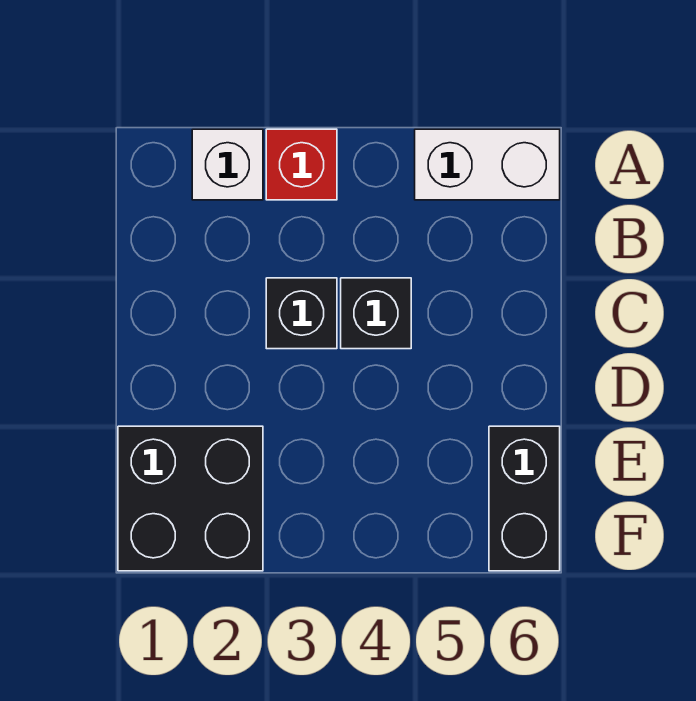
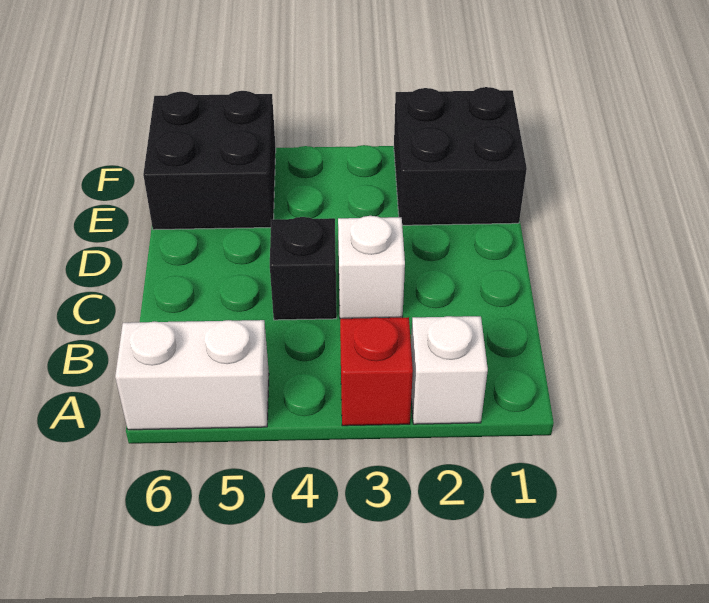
black 1x1 brick [266,278,337,349] -> white 1x1 brick [338,216,405,319]
black 1x2 brick [489,426,560,571] -> black 2x2 brick [143,91,276,230]

